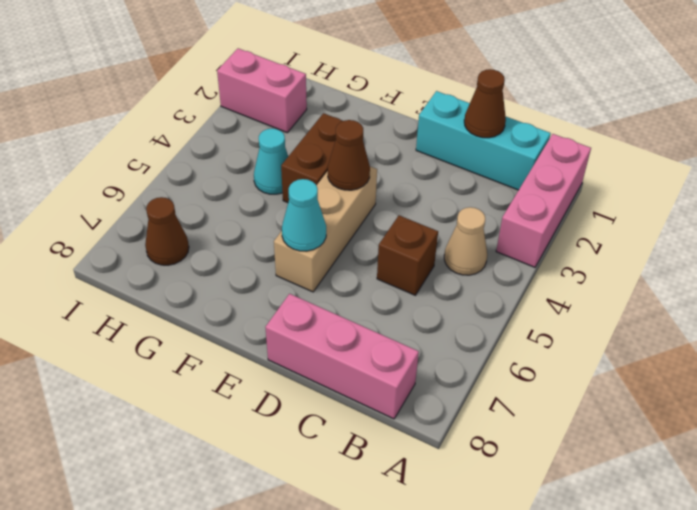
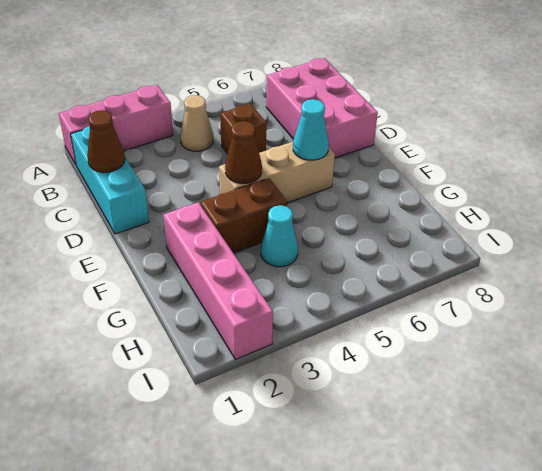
pink 1x3 brick [265,294,419,419] -> pink 2x3 brick [266,58,378,158]
pink 1x2 brick [217,48,307,133] -> pink 1x4 brick [163,202,273,359]
brown 1x1 cone [145,197,189,265] -> none

